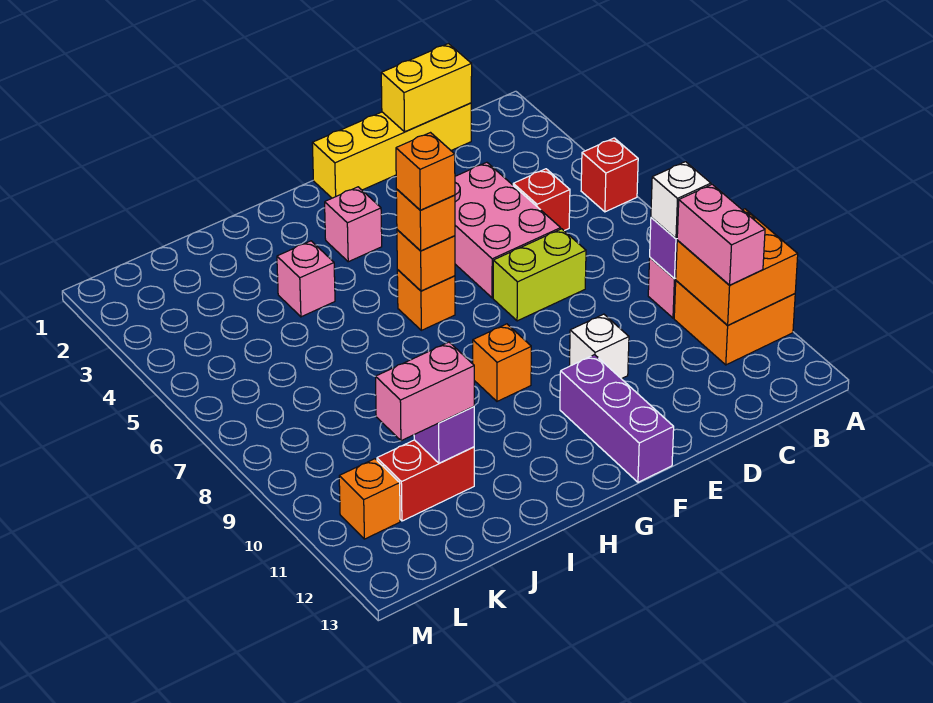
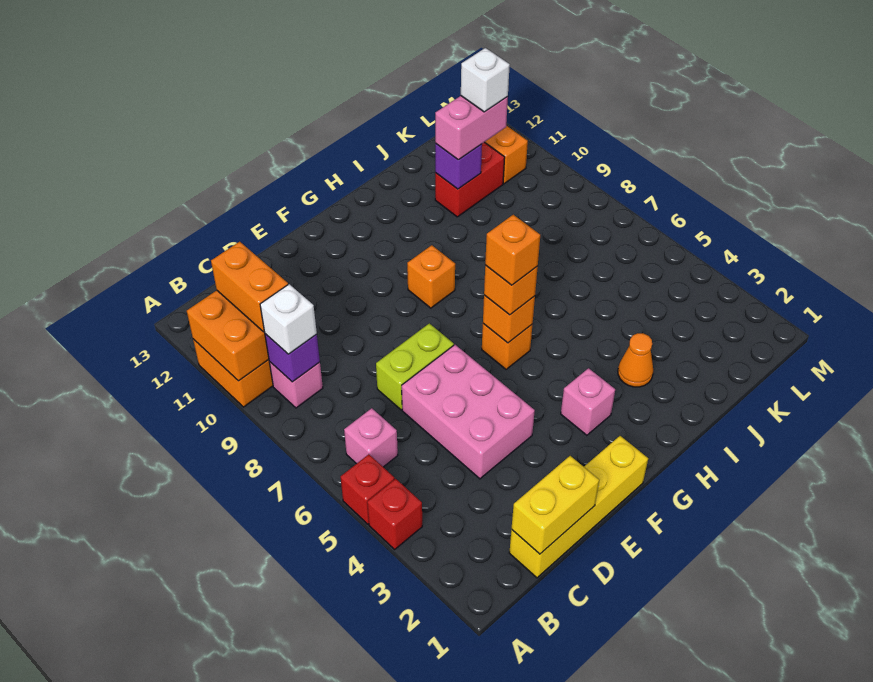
pink 1x2 brick [677,184,765,285] -> orange 1x2 brick [211,242,288,332]
red 1x1 brick [513,169,570,231] -> red 1x1 brick moved to [367,479,422,549]
white 1x1 brick [570,314,629,379] -> white 1x1 brick moved to [461,48,510,112]
purple 1x3 brick [560,355,674,482] -> none
none -> orange 1x1 cone [618,333,653,387]
pink 1x1 brick [277,241,335,317] -> pink 1x1 brick moved to [344,408,398,467]

